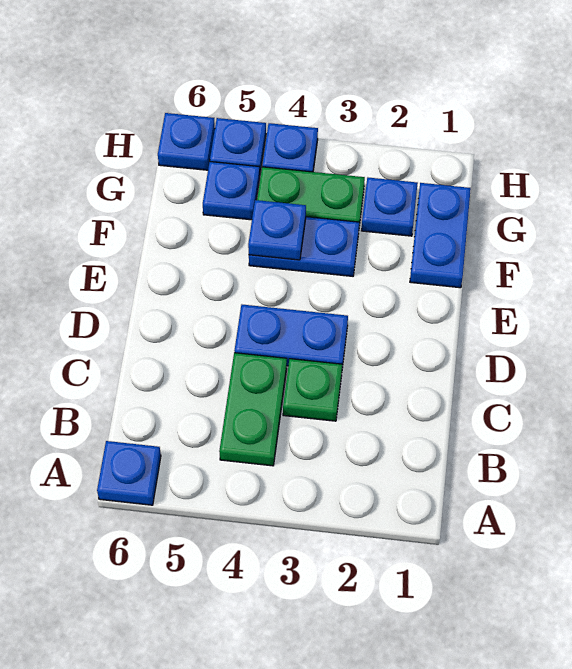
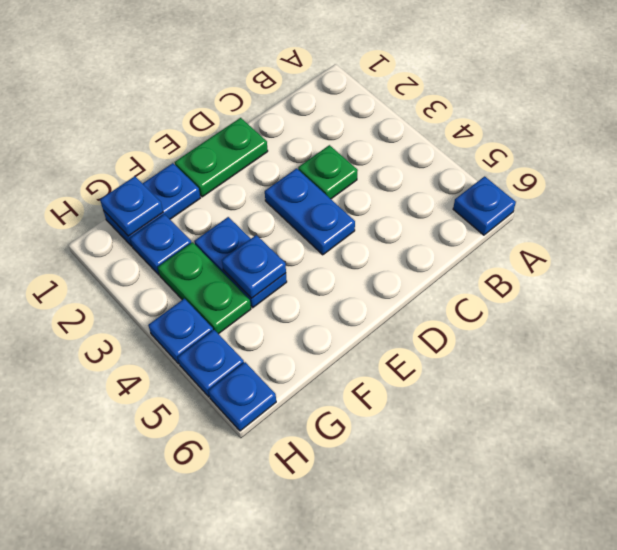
green 1x2 plate [219,353,287,466] -> green 1x2 plate moved to [175,118,268,197]
blue 1x1 plate [203,162,260,220] -> blue 1x1 plate moved to [100,176,163,236]

